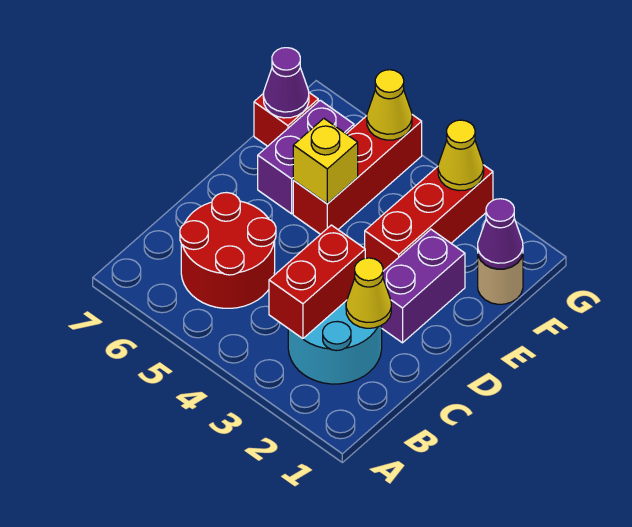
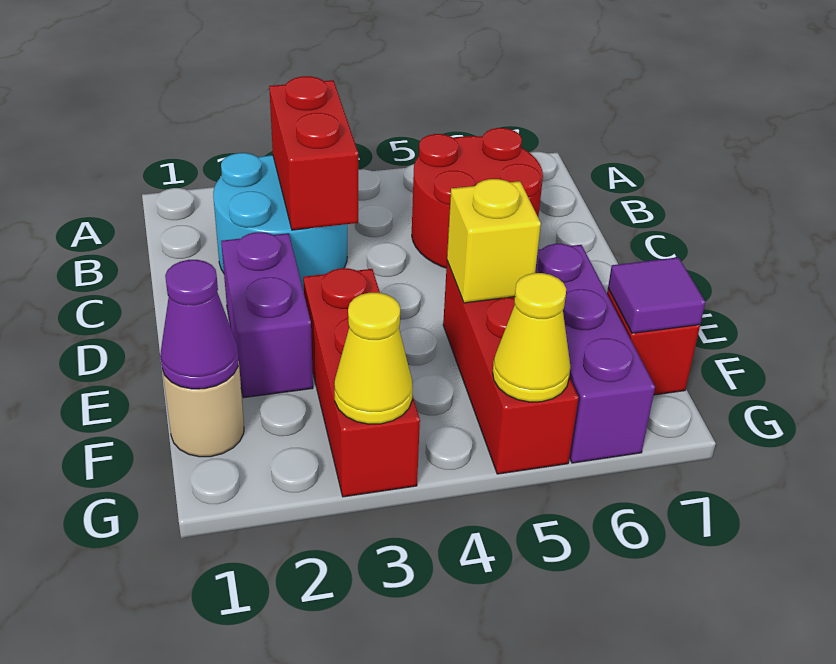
yellow 1x1 cone [346,258,391,328] -> none
purple 1x2 brick [258,100,354,214] -> purple 1x3 brick [535,244,655,463]
purple 1x1 cone [263,48,309,118] -> purple 1x1 tile [608,257,705,333]

